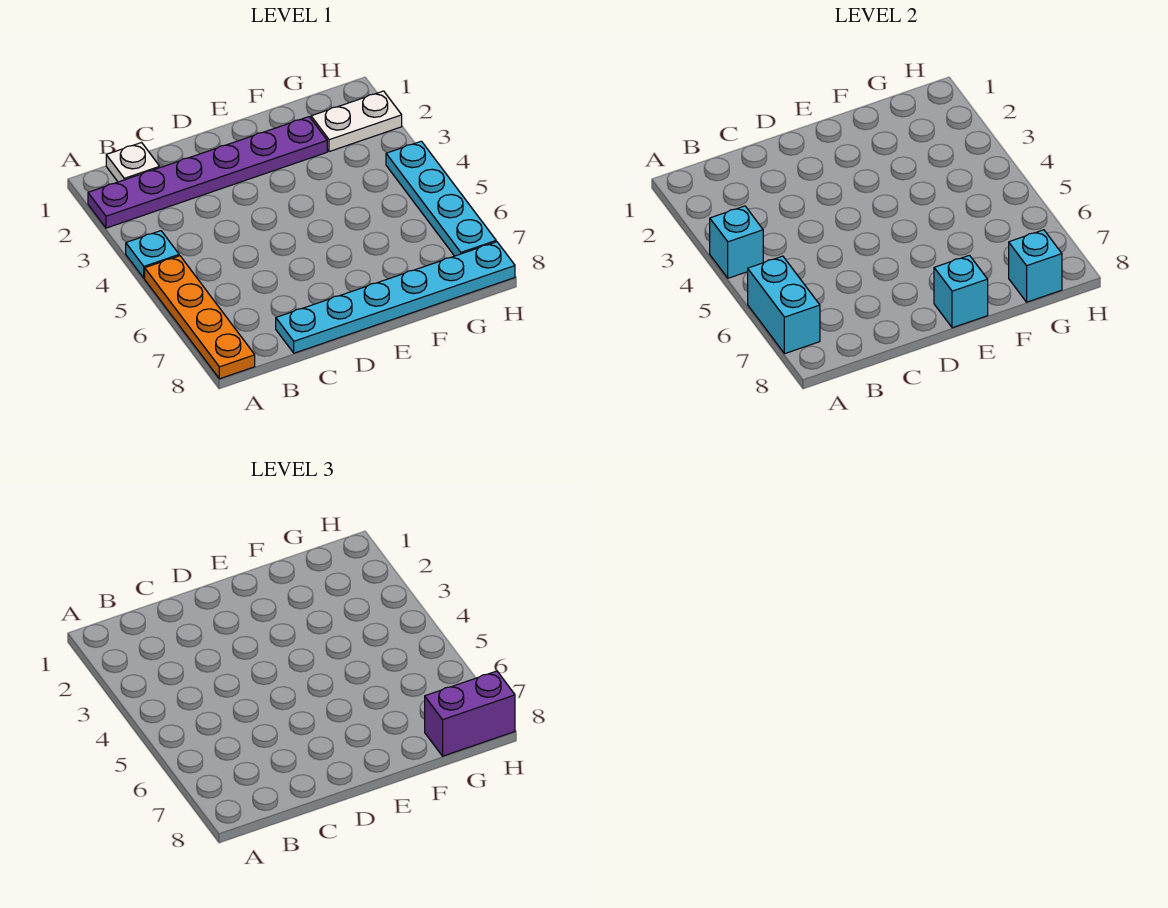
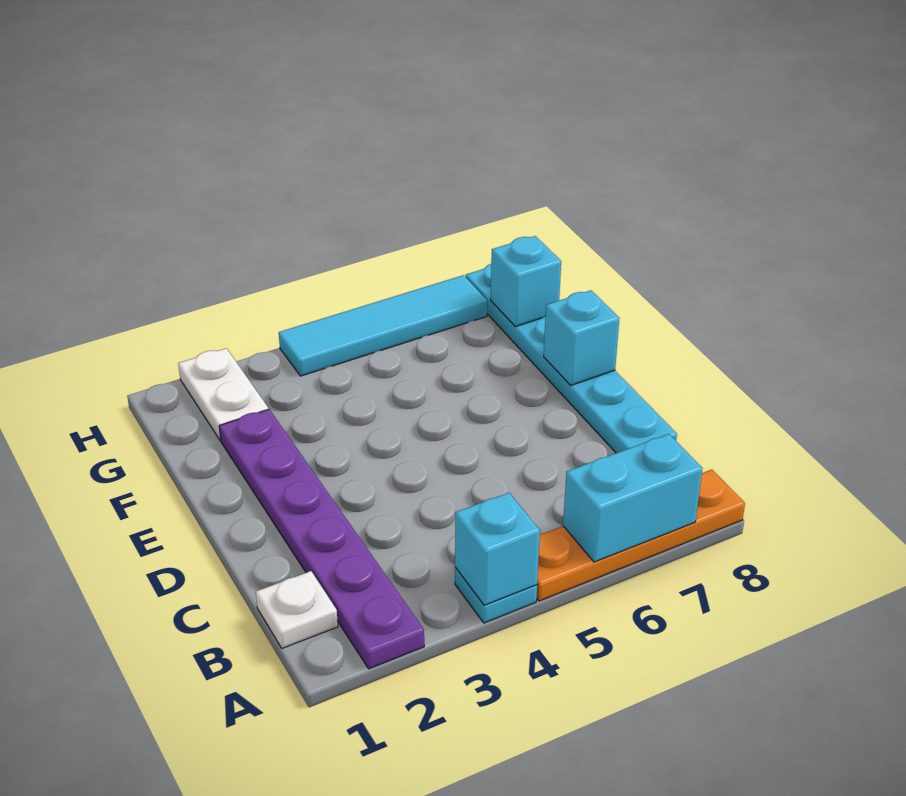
purple 1x2 brick [425,671,515,756] -> none
cyan 1x4 plate [386,141,496,256] -> cyan 1x4 tile [279,275,487,376]

